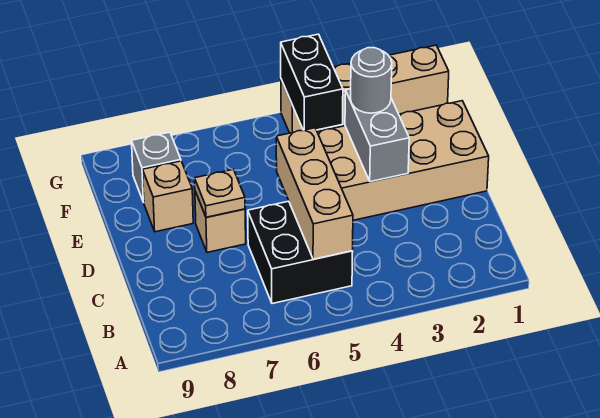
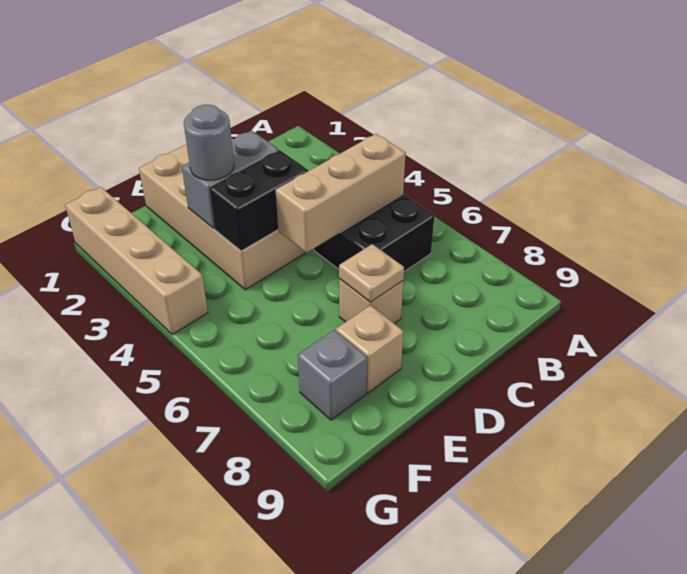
black 1x2 brick [281,34,343,130] -> black 1x2 brick moved to [209,150,308,251]

